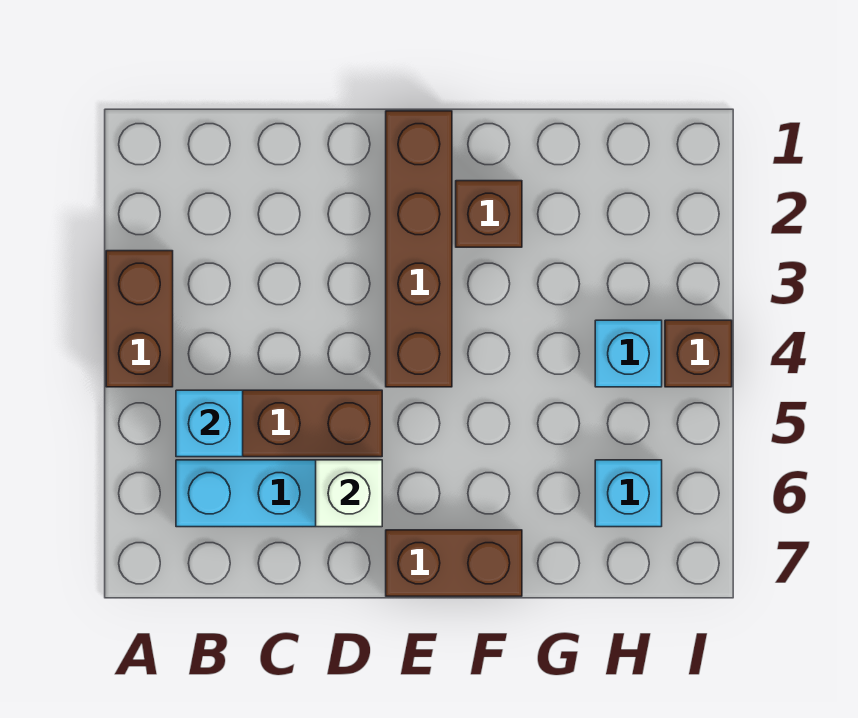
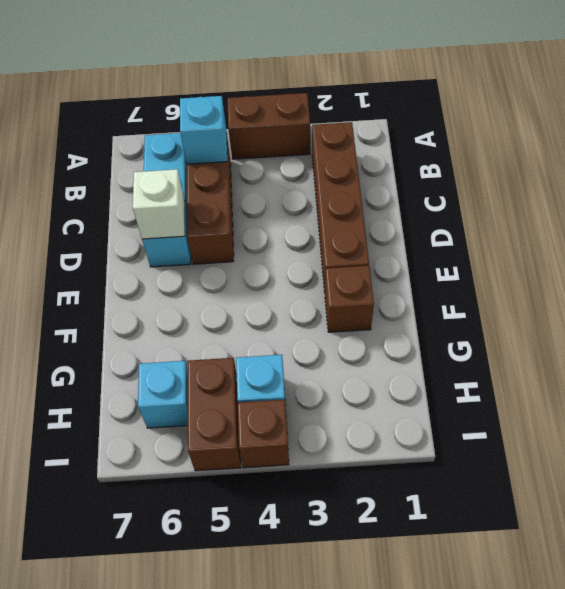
brown 1x4 brick [386,111,452,387] -> brown 1x4 brick turned to [312,122,369,291]
brown 1x2 brick [386,530,522,596] -> brown 1x2 brick moved to [188,358,241,471]

